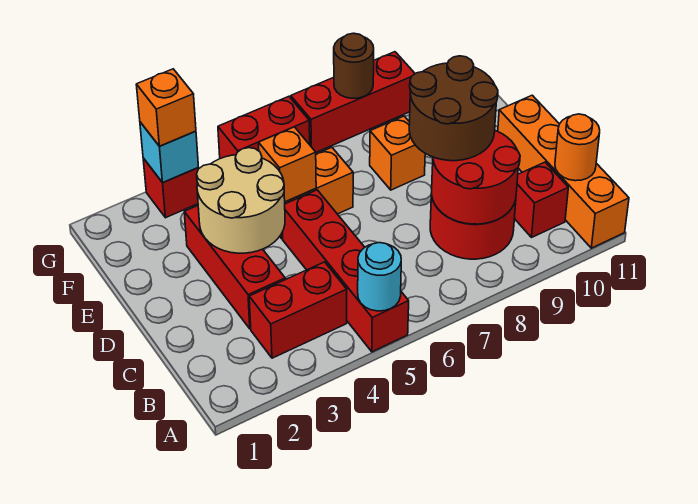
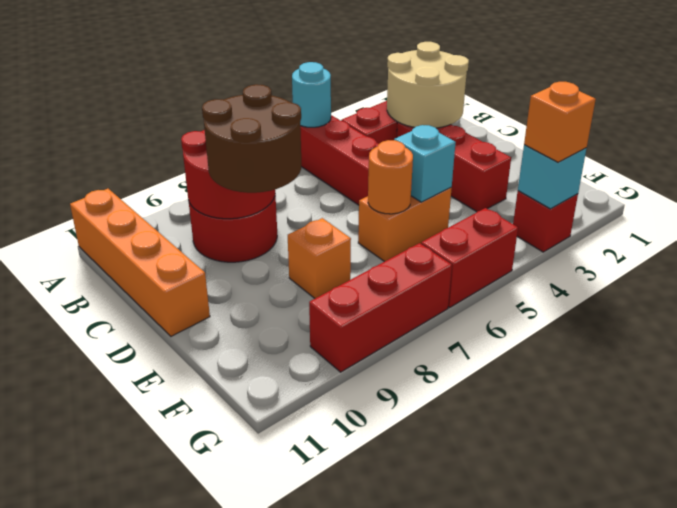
red 1x1 brick [514,162,568,237] -> none
orange 1x1 round brick [555,114,600,181] -> orange 1x1 round brick moved to [368,140,413,214]
tan 2x2 round brick [197,148,285,253] -> tan 2x2 round brick moved to [387,42,469,128]
orange 1x1 brick [259,127,316,202] -> cyan 1x1 brick [394,125,456,202]
brown 1x1 round brick [334,33,374,98] -> none

